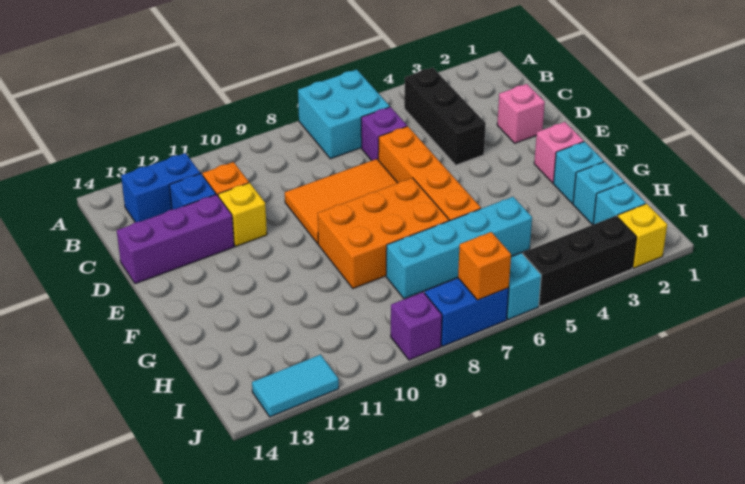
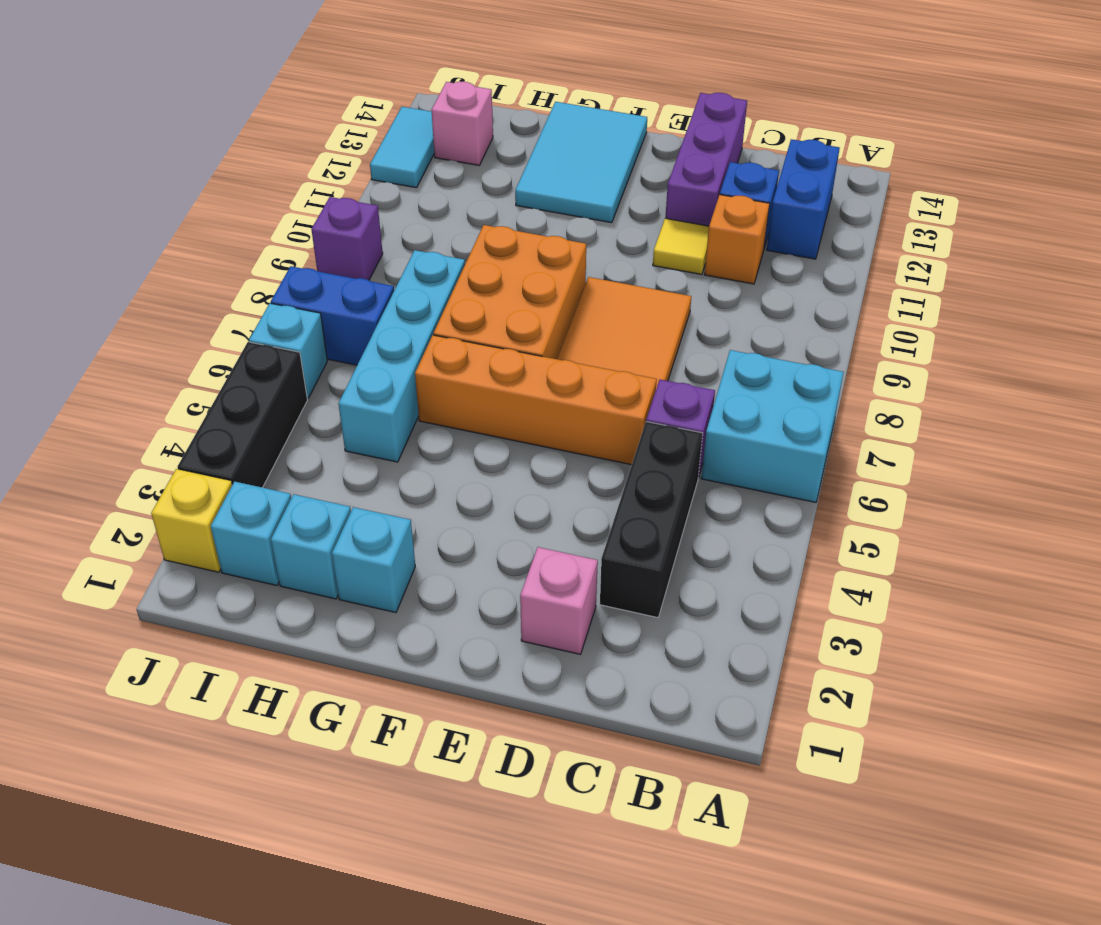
black 1x3 brick [404,67,486,165] -> black 1x3 brick turned to [600,422,703,618]
yellow 1x1 brick [218,183,267,246] -> yellow 1x1 tile [653,218,709,275]
pink 1x1 brick [534,122,584,183] -> pink 1x1 brick moved to [431,82,493,165]
none -> cyan 2x3 tile [515,102,647,223]
blue 1x2 brick [425,278,509,346] -> blue 1x2 brick turned to [271,266,394,365]
orange 1x1 brick [458,232,511,300] -> none

